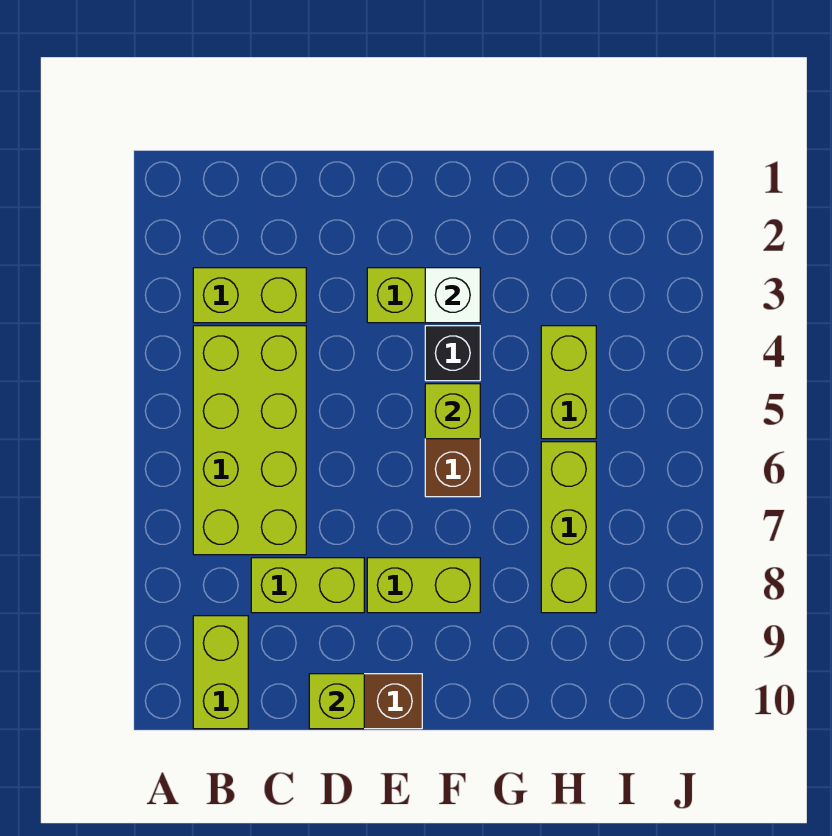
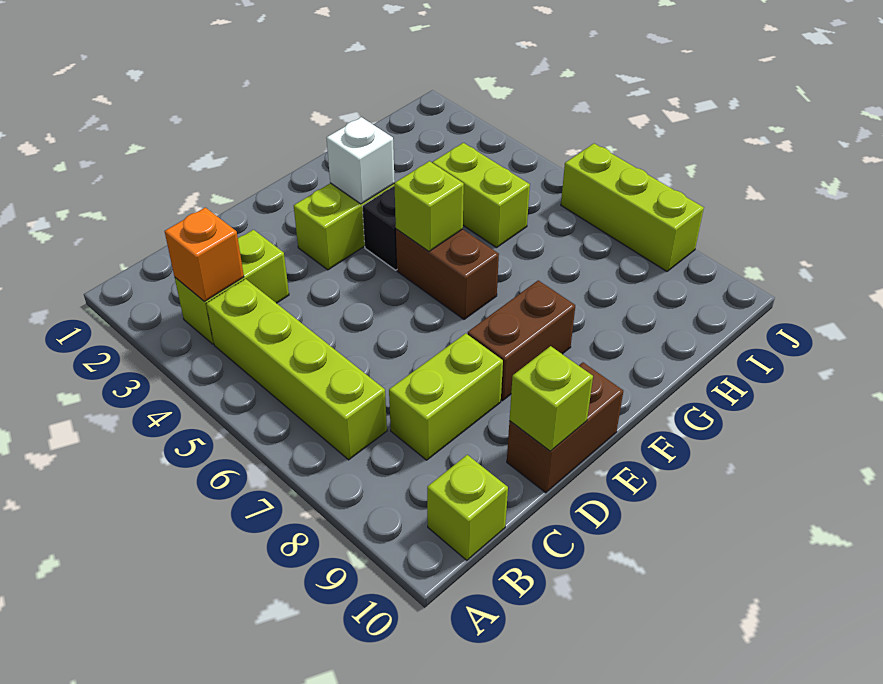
none -> orange 1x1 brick [165,207,244,301]
lime 2x4 brick [193,326,306,555] -> lime 1x4 brick [206,279,387,460]
lime 1x2 brick [193,616,248,729] -> lime 1x1 brick [427,455,508,560]
lime 1x2 brick [367,558,480,613] -> brown 1x2 brick [468,280,575,401]
lime 1x3 brick [541,442,596,613] -> lime 1x3 brick moved to [561,144,704,271]

